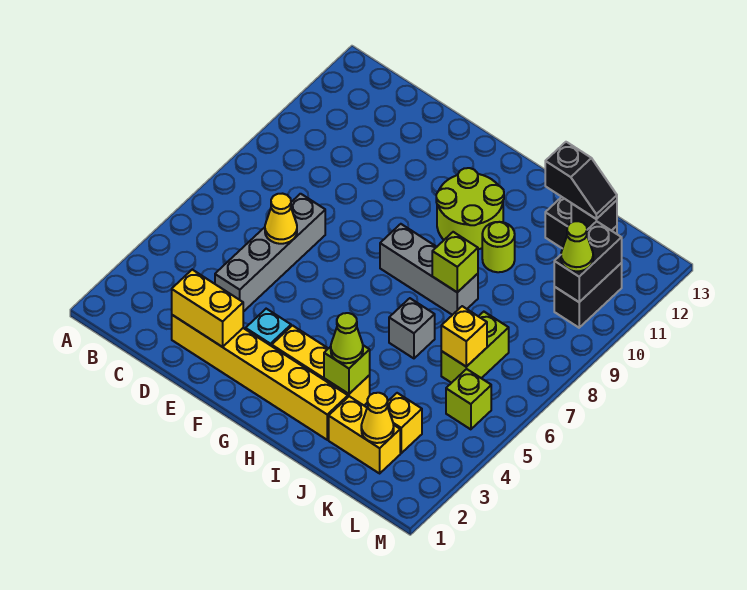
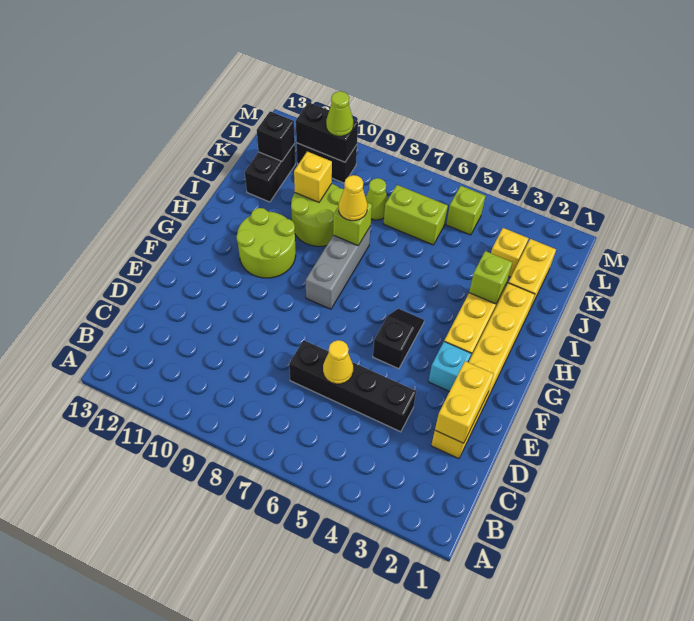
grey 1x4 brick [215,194,325,312] -> black 1x4 brick [289,340,416,432]
lime 1x1 cone [331,313,363,363] -> lime 1x1 cone moved to [366,178,388,220]
grey 1x1 brick [389,298,435,358] -> none
lime 1x1 round brick [482,222,515,272] -> lime 2x2 round brick [291,184,344,246]
black 1x2 slope [545,142,617,219] -> black 1x2 slope moved to [373,309,424,369]
yellow 1x1 cone [361,393,394,443] -> yellow 1x1 cone moved to [339,175,367,221]
yellow 1x1 brick [441,306,487,367] -> yellow 1x1 brick moved to [294,152,332,202]

